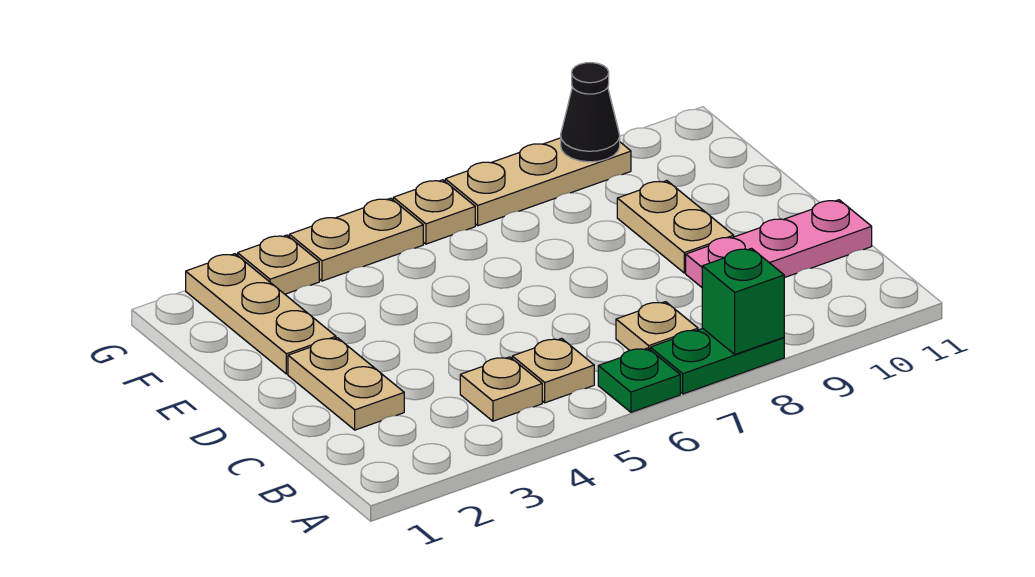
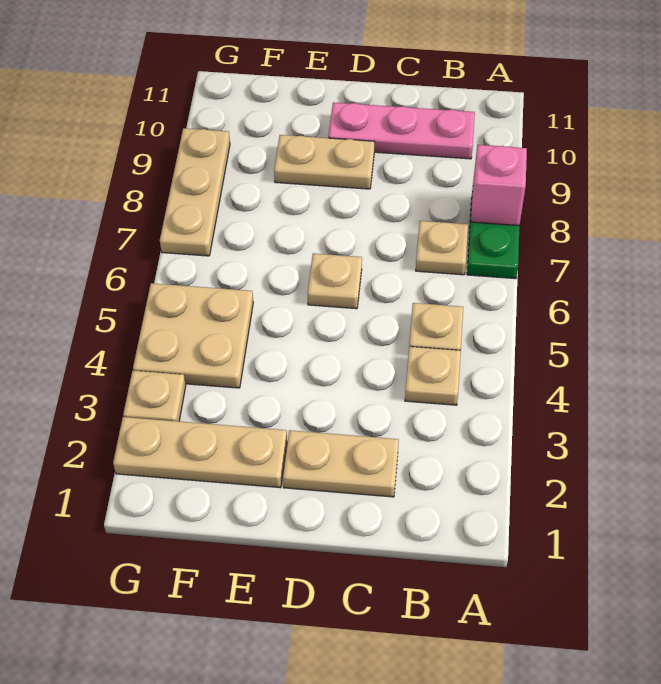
green 1x1 plate [598,348,680,412] -> none
green 1x1 brick [702,248,784,354] -> pink 1x1 brick [471,145,527,226]
pink 1x3 plate [686,200,872,287] -> pink 1x3 plate turned to [328,102,475,159]
tan 1x2 plate [289,198,423,281] -> tan 2x2 plate [133,283,253,388]
tan 1x1 plate [393,180,475,244] -> tan 1x1 plate moved to [307,253,362,309]
black 1x1 cone [561,63,620,162] -> none

